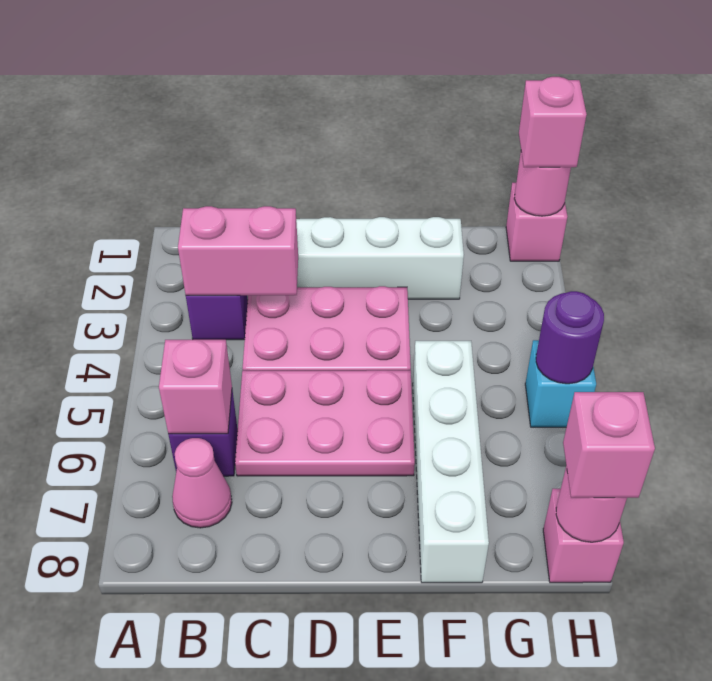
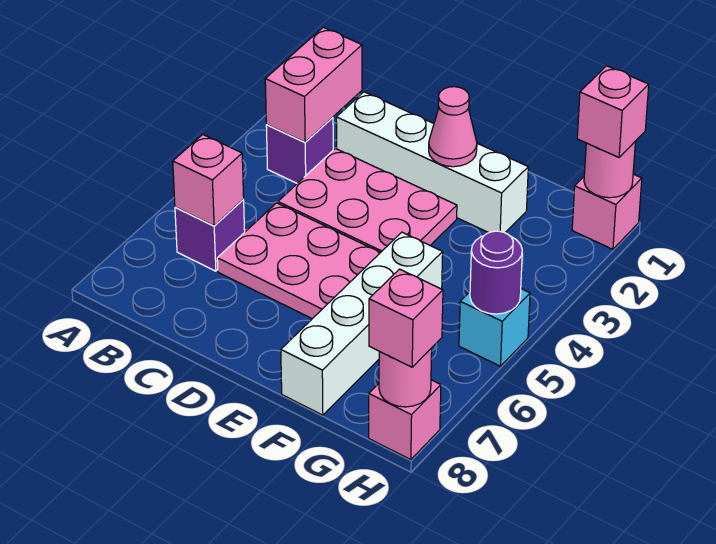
pink 1x2 brick [178,206,298,295] -> pink 1x2 brick turned to [265,27,362,142]
pink 1x1 cone [172,438,232,528] -> pink 1x1 cone moved to [429,87,477,167]

